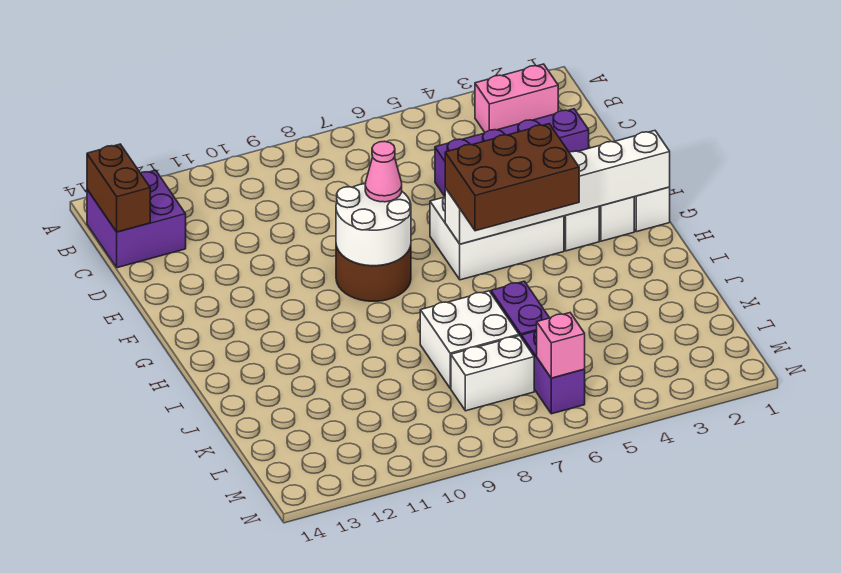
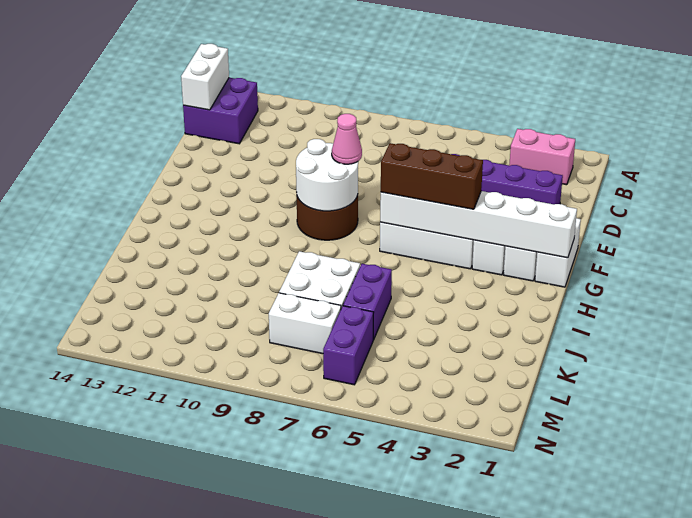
brown 1x2 brick [87,144,150,232] -> white 1x2 brick [181,44,229,110]
brown 2x3 brick [445,124,579,231] -> brown 1x3 brick [381,143,483,209]
pink 1x1 brick [537,313,585,378] -> none

